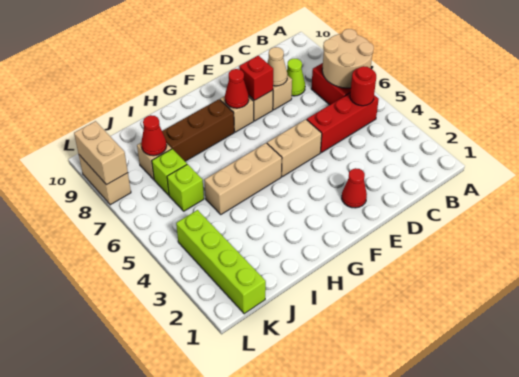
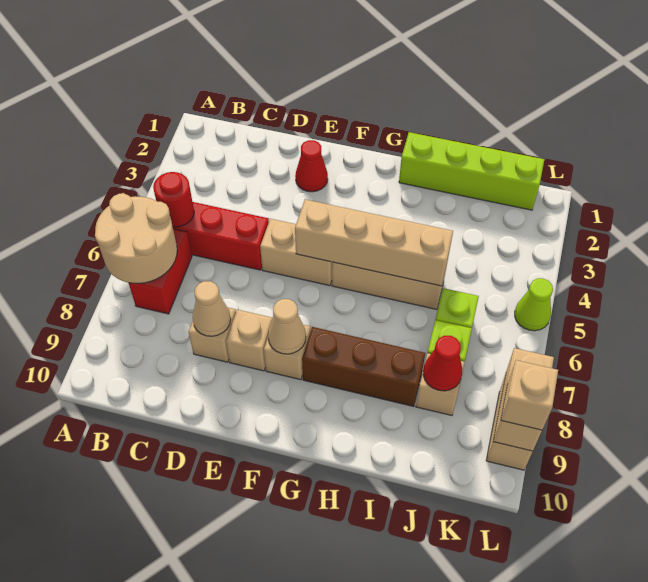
lime 1x1 cone [287,59,305,96] -> lime 1x1 cone moved to [515,278,553,331]
red 1x1 brick [239,56,273,100] -> none
none -> tan 1x4 brick [295,199,453,286]
red 1x1 cone [225,69,249,108] -> tan 1x1 cone [268,299,306,354]
lime 1x4 brick [176,210,266,314] -> lime 1x4 brick turned to [399,132,544,210]
none -> tan 1x1 brick [501,360,558,430]

